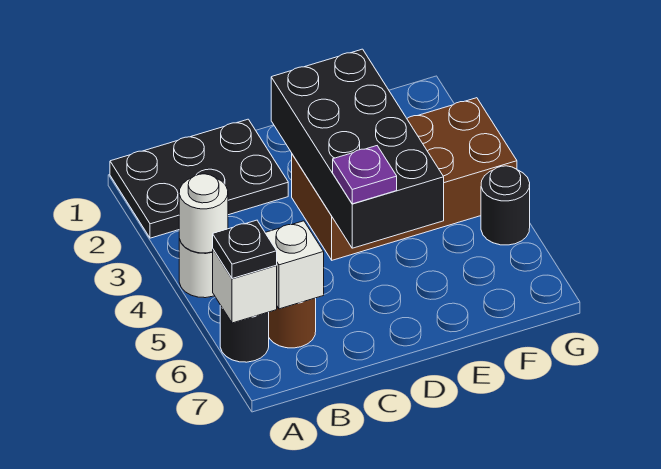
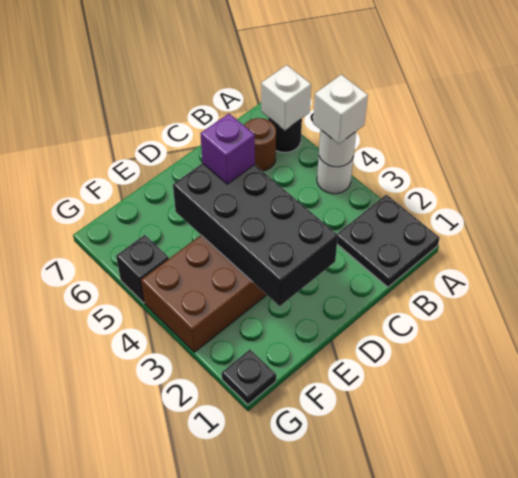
black 2x3 plate [110,119,288,238] -> black 2x2 plate [337,195,440,287]
black 1x1 plate [213,220,277,279] -> black 1x1 plate moved to [222,350,276,405]
white 1x1 brick [265,221,324,309] -> white 1x1 brick moved to [313,75,368,144]
purple 1x1 plate [333,146,397,204] -> purple 1x1 brick [200,113,255,184]
black 1x1 round brick [481,166,530,245] -> black 1x1 brick [116,235,169,303]

